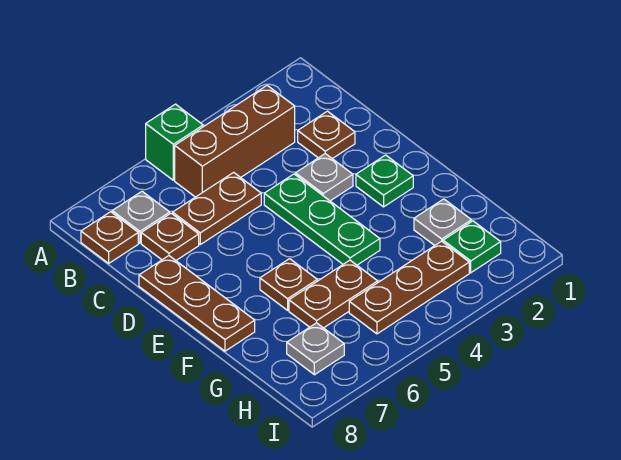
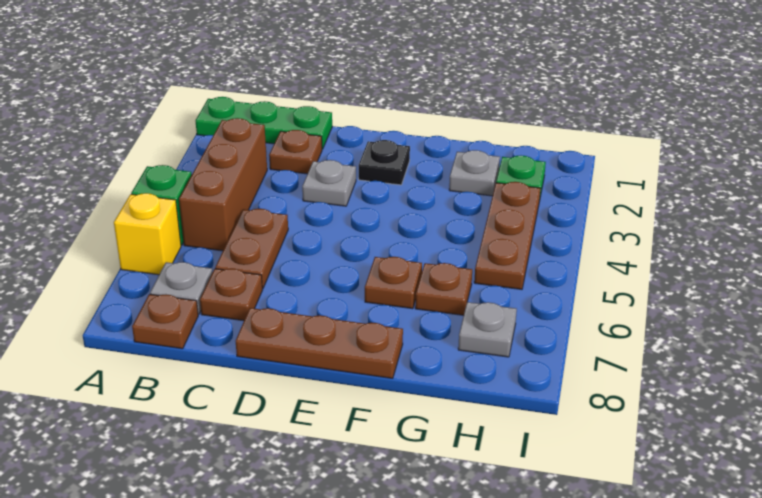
none -> yellow 1x1 brick [114,193,181,275]
green 1x3 plate [264,174,380,265] -> green 1x3 plate moved to [195,97,332,149]
green 1x1 plate [356,155,413,207] -> black 1x1 plate [358,140,410,185]
brown 1x2 plate [289,260,378,328] -> brown 1x1 plate [415,263,472,315]

